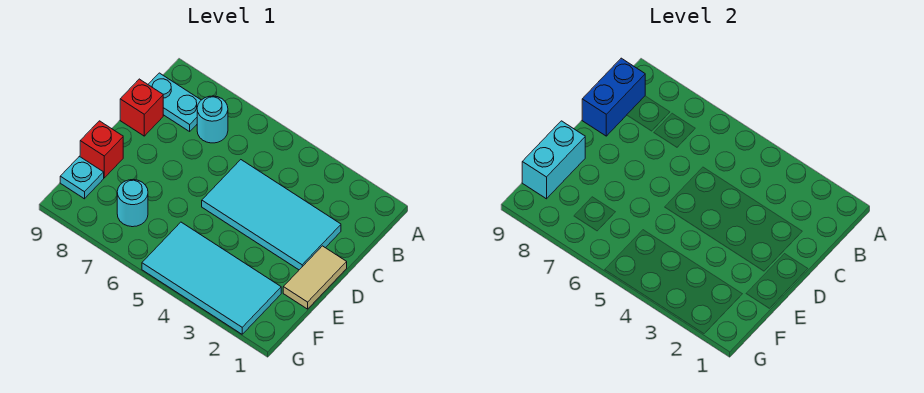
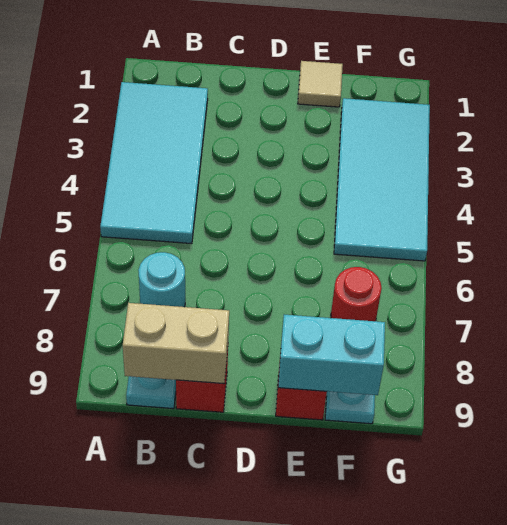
blue 1x2 brick [582,58,645,136] -> tan 1x2 brick [123,303,229,384]
cyan 2x4 tile [202,160,341,270] -> cyan 2x4 tile moved to [100,82,208,244]
tan 1x2 tile [283,246,347,309] -> tan 1x1 tile [298,61,343,107]
cyan 1x1 round brick [117,180,148,227] -> red 1x1 round brick [331,267,382,321]

